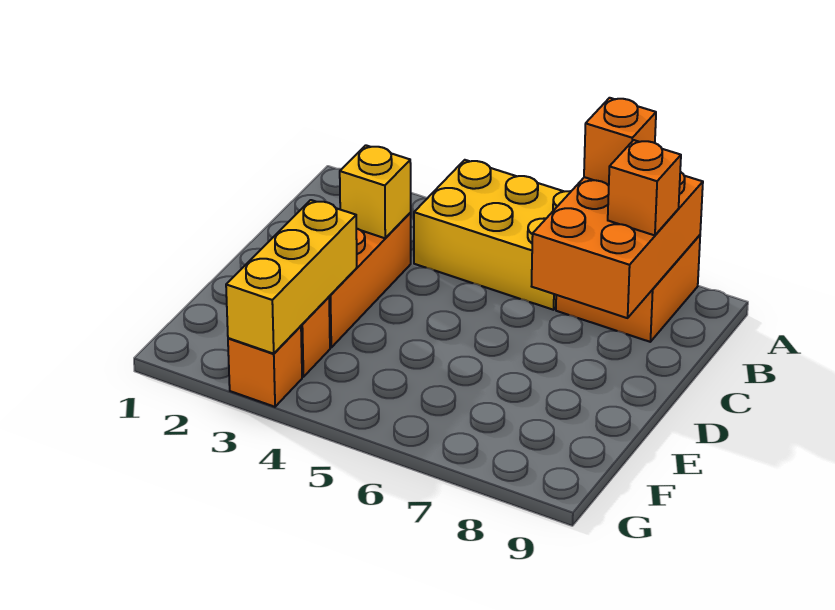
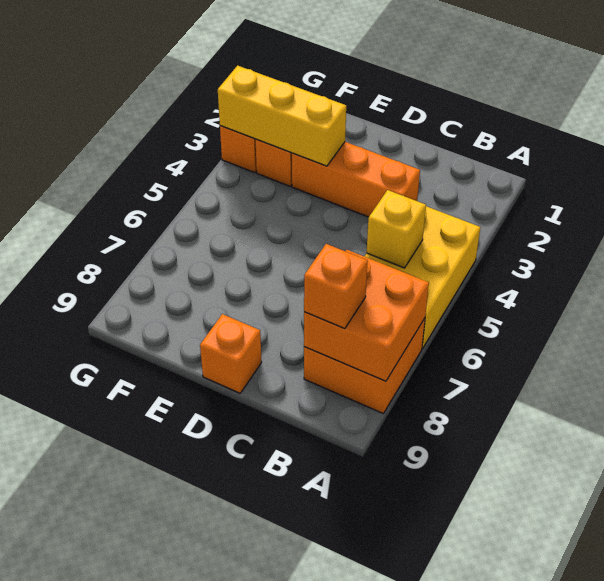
orange 2x3 brick [532,172,703,318] -> orange 2x2 brick [304,250,429,381]
orange 1x1 brick [584,98,656,185] -> orange 1x1 brick moved to [200,314,261,393]
yellow 1x1 brick [340,145,411,238] -> yellow 1x1 brick moved to [367,190,426,268]

